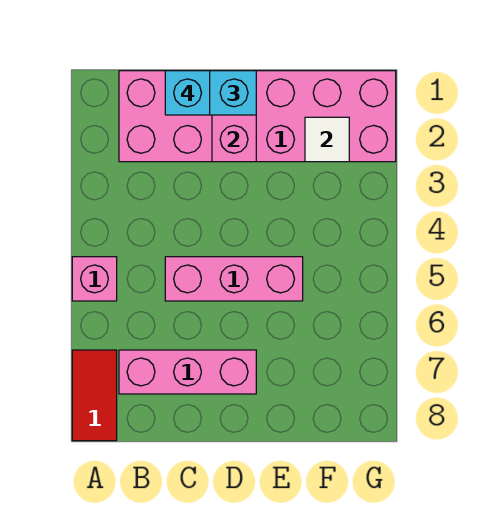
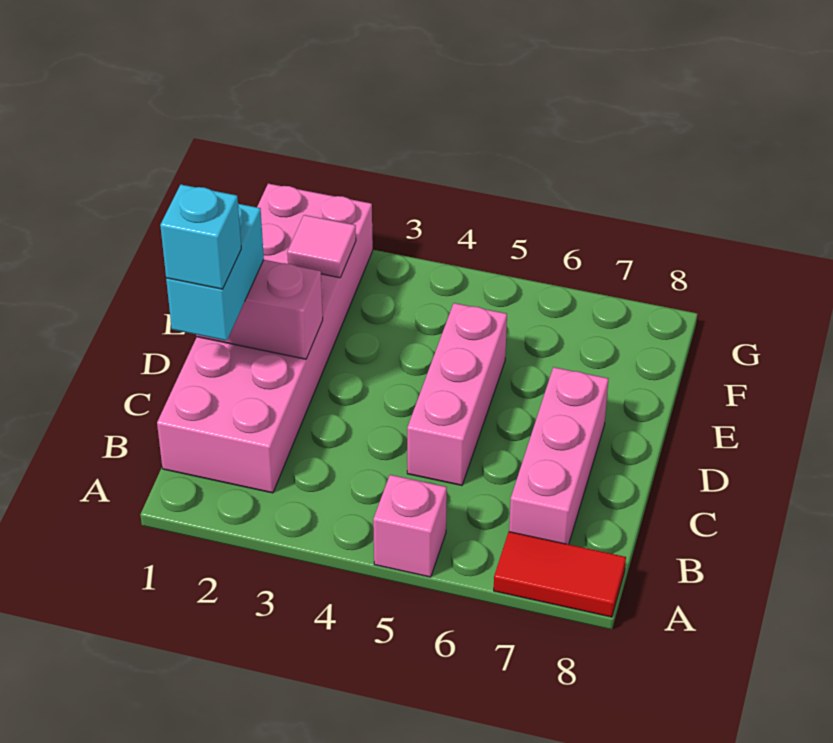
white 1x1 tile [305,117,349,162] -> pink 1x1 tile [287,215,356,278]

